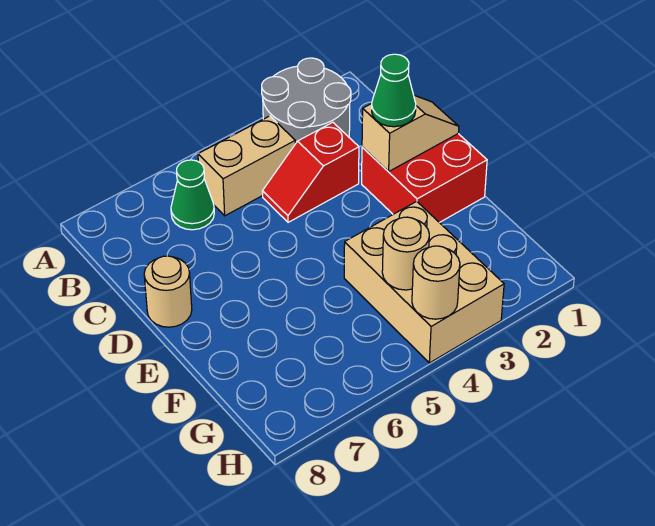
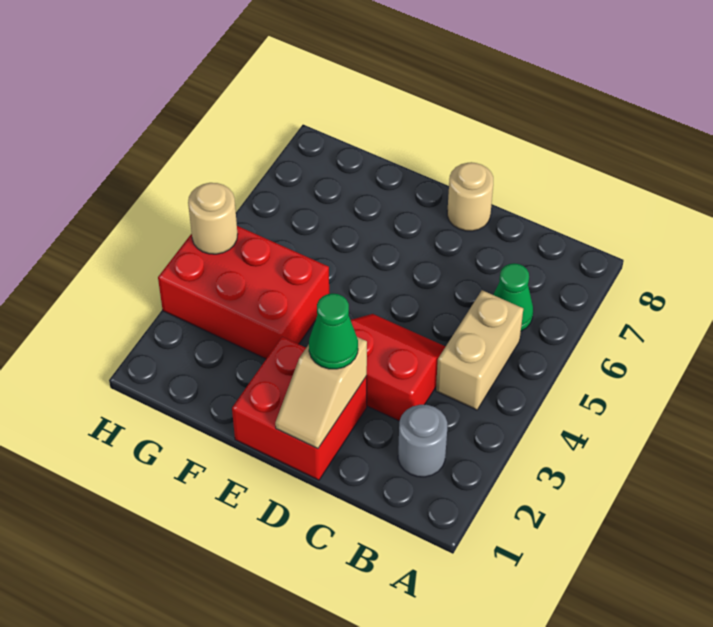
grey 2x2 round brick [262,58,351,144] -> grey 1x1 round brick [398,405,447,477]
red 1x2 slope [263,122,359,222] -> red 2x2 slope [351,314,446,421]
tan 2x3 brick [344,201,504,363] -> red 2x3 brick [158,226,329,359]
tan 1x1 round brick [382,217,429,290] -> none

